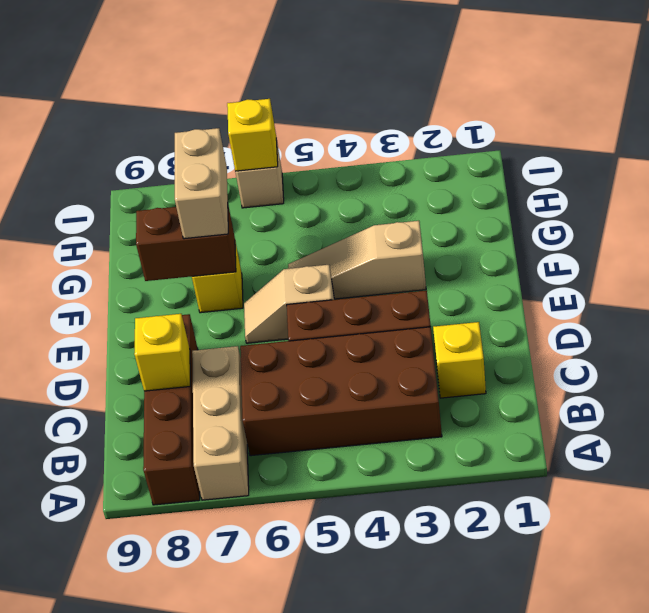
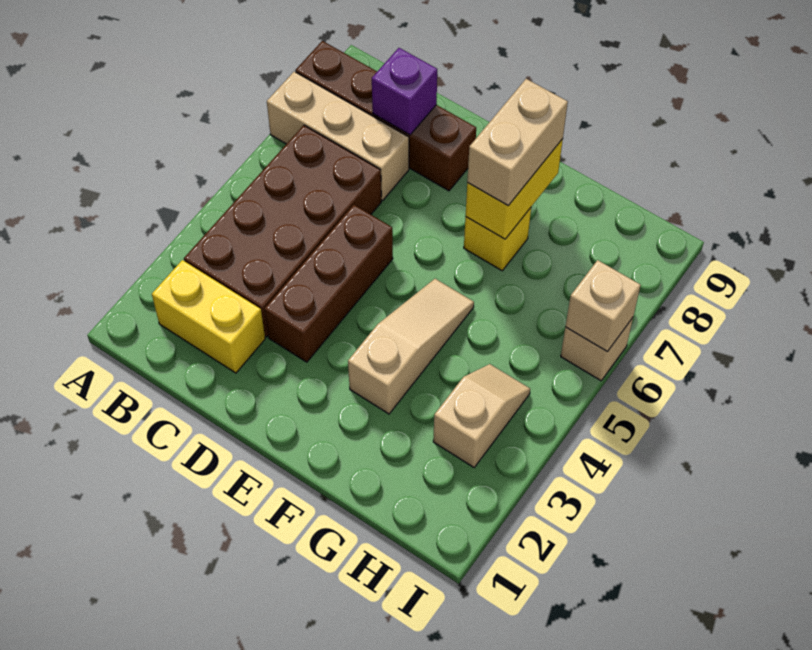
yellow 1x1 brick [433,322,486,398] -> yellow 1x2 brick [152,260,265,373]
yellow 1x1 brick [134,314,190,391] -> purple 1x1 brick [372,48,437,135]
tan 1x2 slope [244,265,334,343] -> tan 1x2 slope moved to [433,364,530,467]
brown 1x2 brick [136,205,236,281] -> yellow 1x2 brick [466,139,563,239]
tan 1x2 brick [175,128,228,239] -> tan 1x2 brick turned to [467,79,568,206]
yellow 1x1 brick [227,99,278,171] -> tan 1x1 brick [565,260,641,352]

